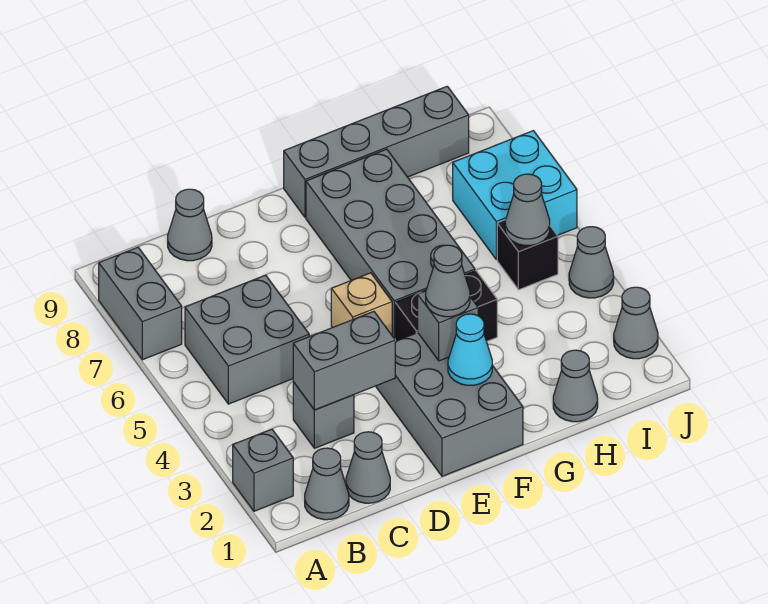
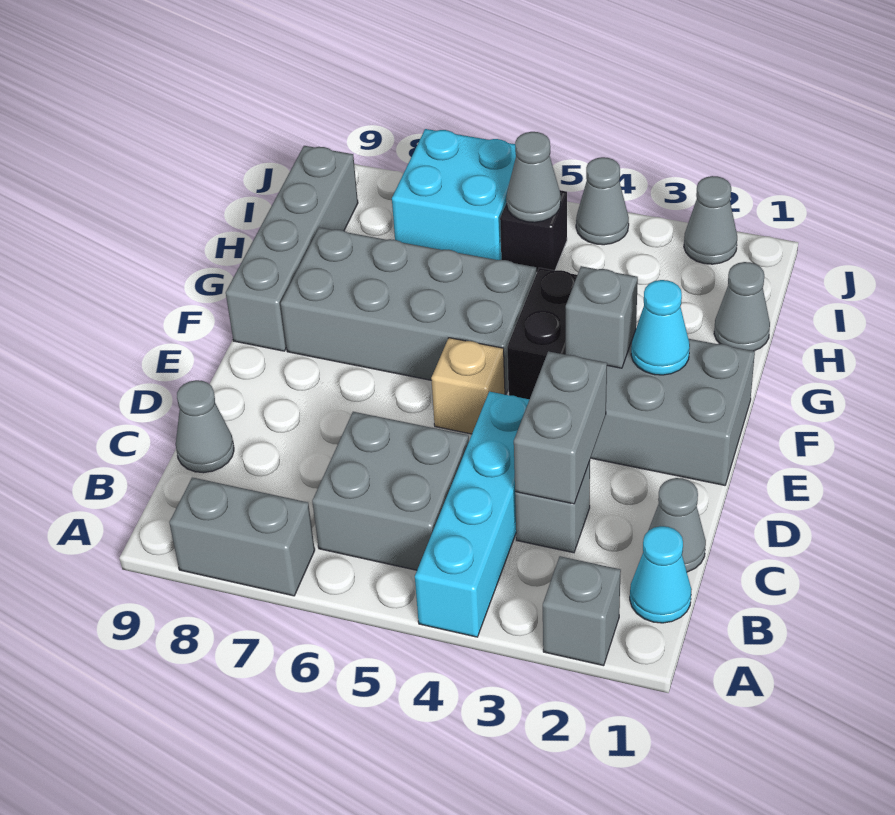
none -> cyan 1x4 brick [415,392,529,637]
grey 1x1 cone [305,448,349,520] -> cyan 1x1 cone [630,526,692,623]
grey 1x1 cone [426,245,470,317] -> none

